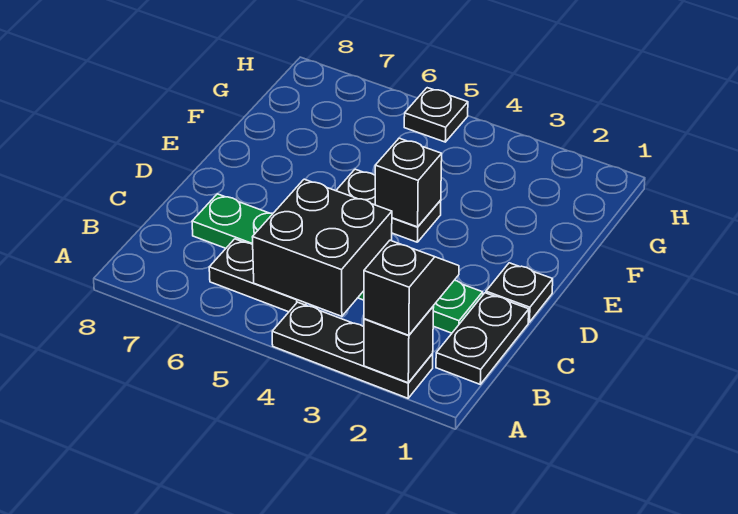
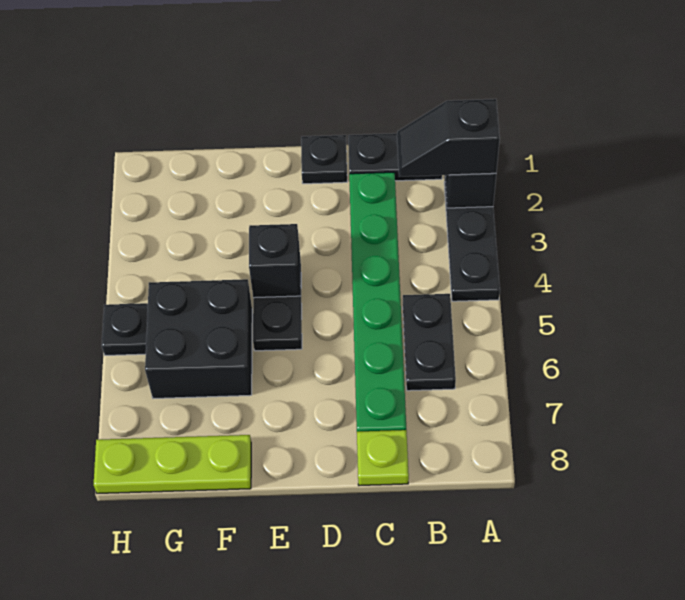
black 2x2 brick [253,179,392,316] -> black 2x2 brick moved to [145,279,252,398]
none -> lime 1x1 plate [357,430,409,485]
none -> lime 1x3 plate [94,435,251,493]

